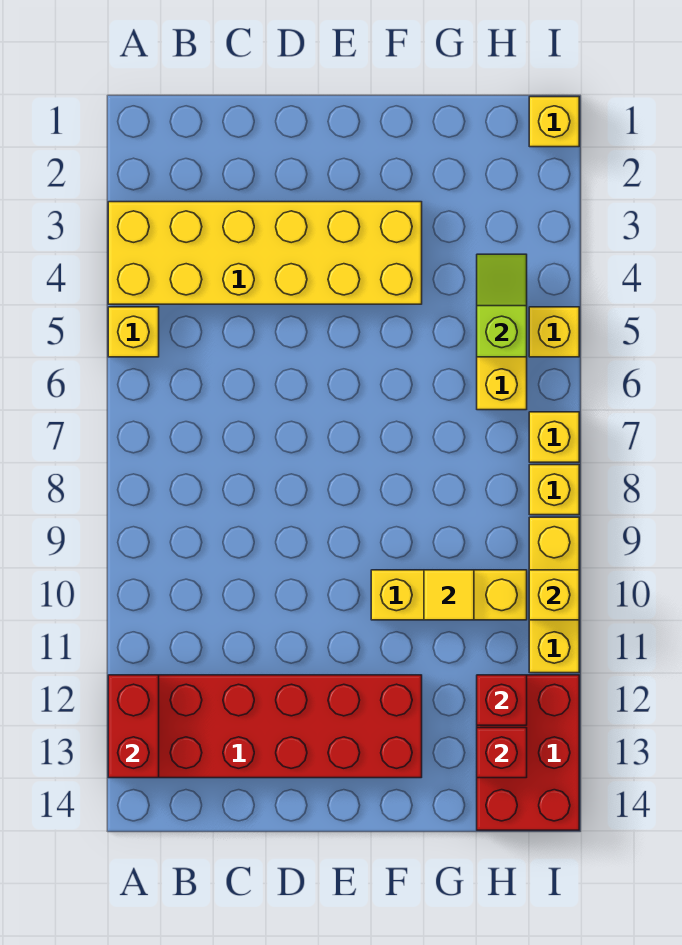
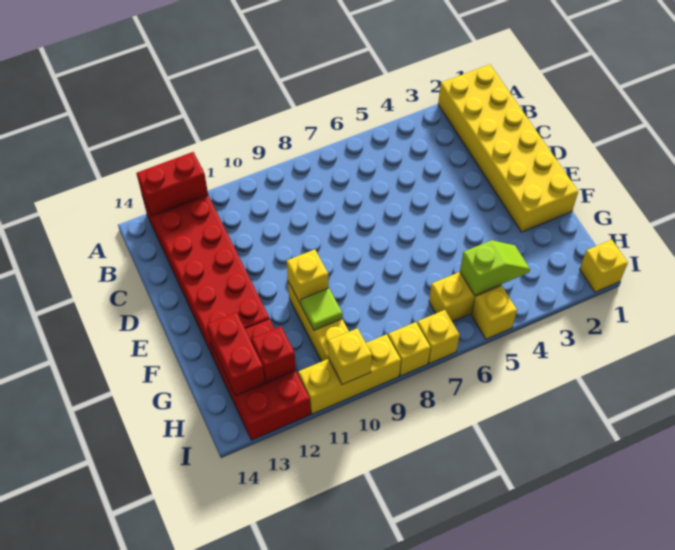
yellow 2x6 brick [108,202,422,304] -> yellow 2x6 brick moved to [438,64,578,232]
yellow 1x1 brick [108,307,159,357] -> yellow 1x1 brick moved to [287,249,328,304]
yellow 1x1 tile [424,570,474,620] -> lime 1x1 tile [301,288,342,330]
red 2x3 brick [477,675,579,830] -> red 2x3 brick turned to [211,319,311,440]
red 1x1 brick [477,728,527,778] -> red 1x2 brick [207,312,265,396]

